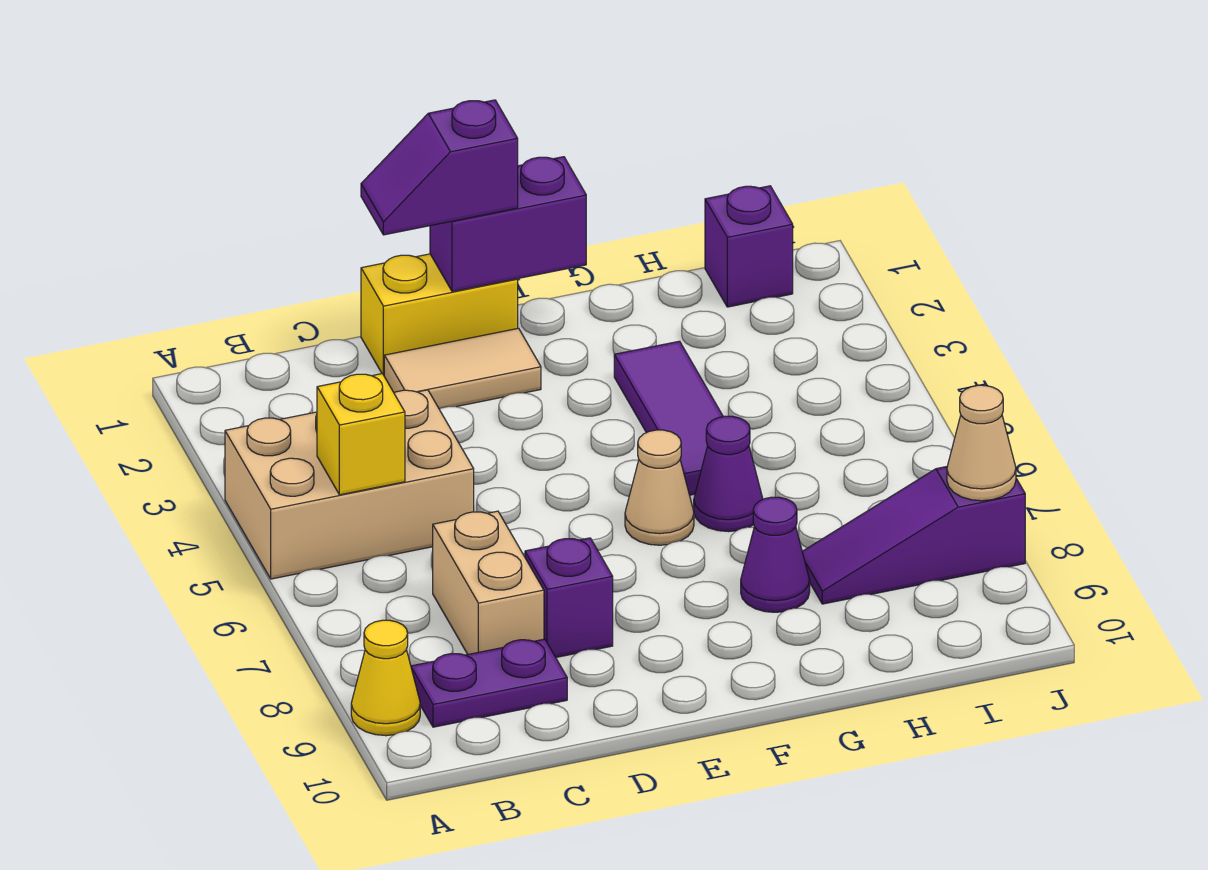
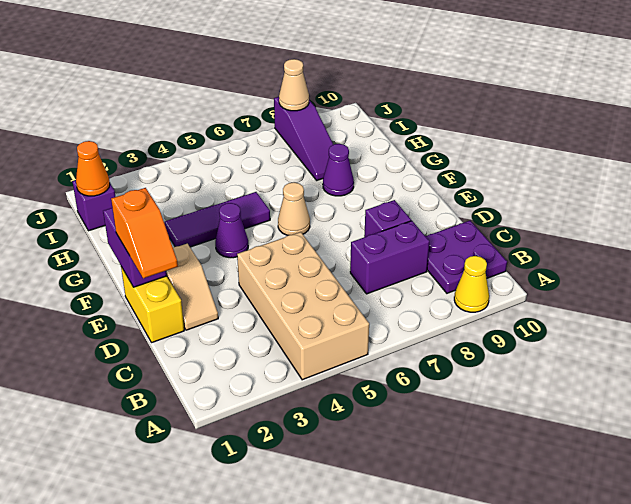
tan 2x3 brick [225,390,474,579] -> tan 2x4 brick [237,232,369,380]
yellow 1x1 brick [317,374,405,495] -> none
purple 1x2 plate [411,639,567,727] -> purple 2x2 plate [426,221,507,293]
tan 1x2 brick [433,511,544,654] -> purple 1x2 brick [350,221,429,294]
purple 1x2 slope [361,100,518,235] -> orange 1x2 slope [111,188,178,278]
tan 1x2 tile [384,328,541,409] -> tan 1x2 slope [166,244,218,330]
purple 1x1 cone [694,416,763,532] -> purple 1x1 cone moved to [215,203,248,258]
none -> orange 1x1 cone [76,141,110,196]

